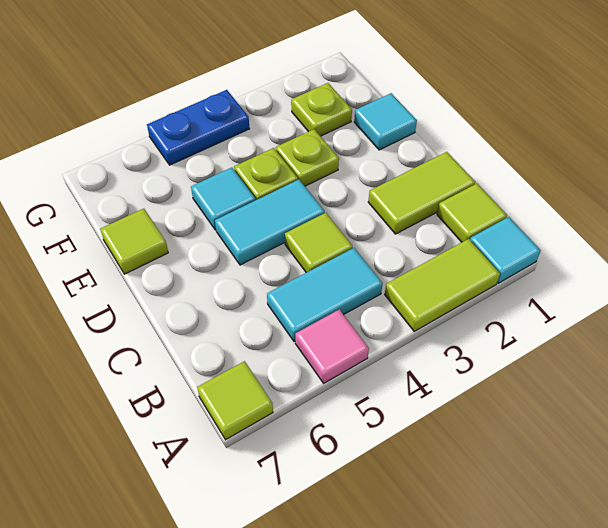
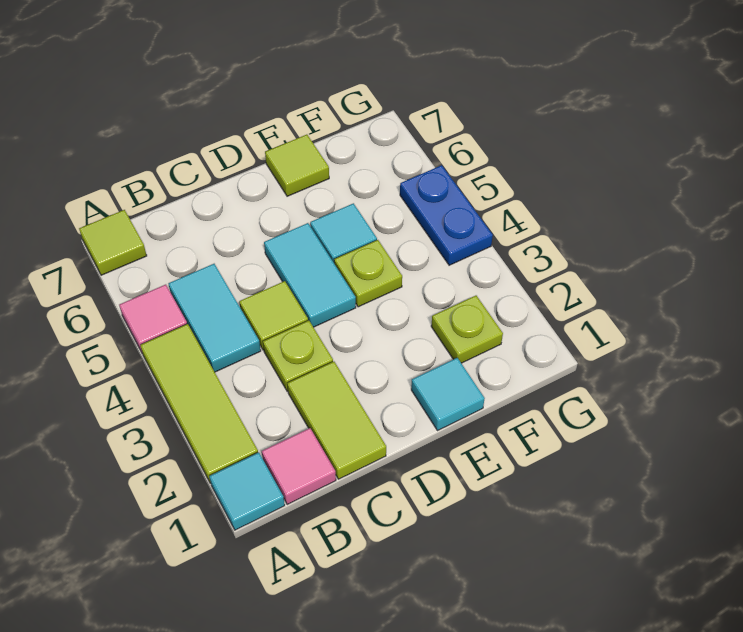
lime 1x2 tile [385,239,500,331] -> lime 1x3 tile [140,324,258,483]
lime 1x1 tile [437,184,507,242] -> pink 1x1 tile [262,428,336,504]
lime 1x1 plate [276,129,339,186] -> lime 1x1 plate moved to [263,321,333,391]

